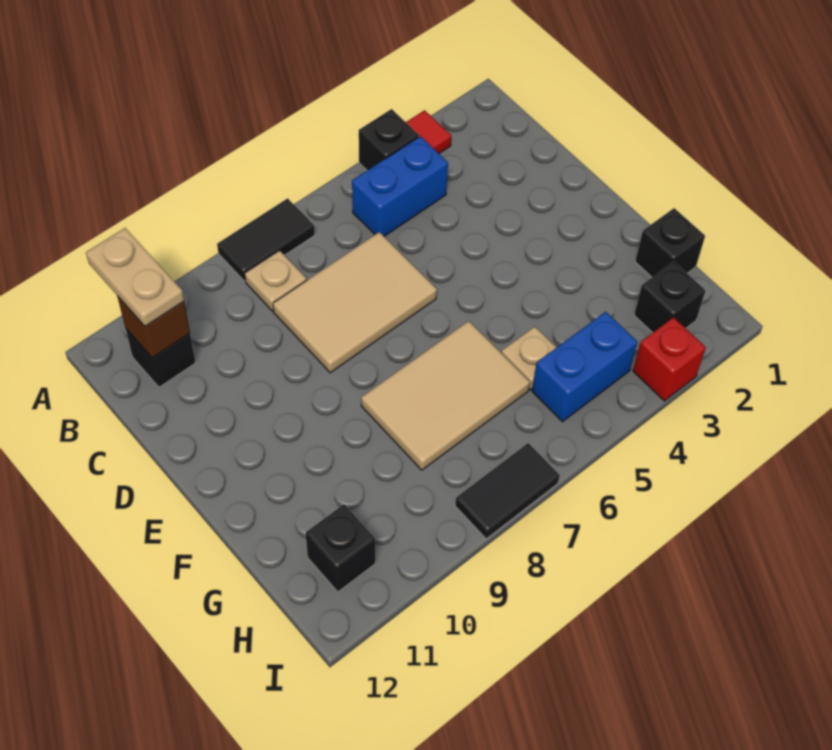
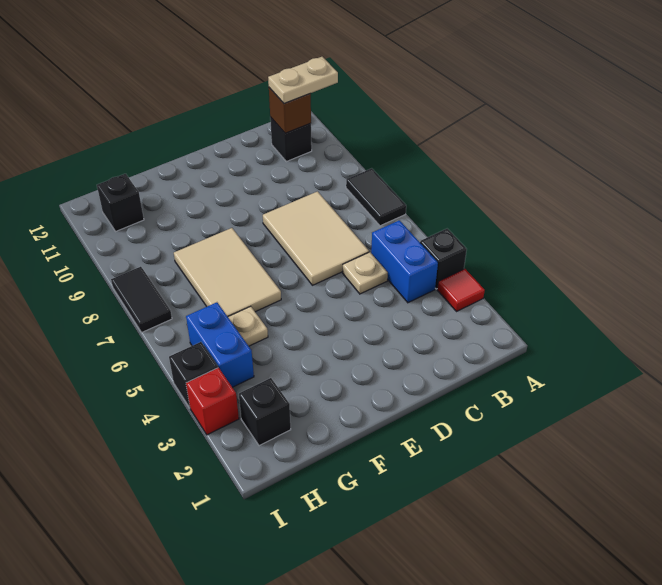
tan 1x1 plate [245,250,307,311] -> tan 1x1 plate moved to [342,252,388,294]
black 1x1 brick [635,208,705,277] -> black 1x1 brick moved to [169,342,218,408]

